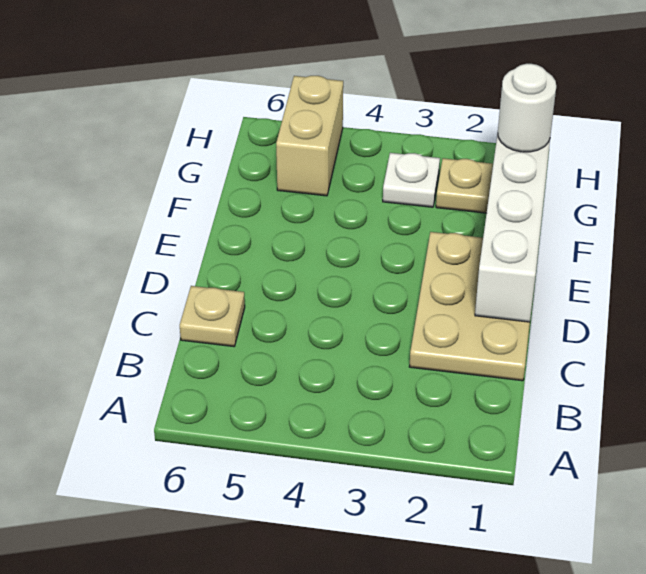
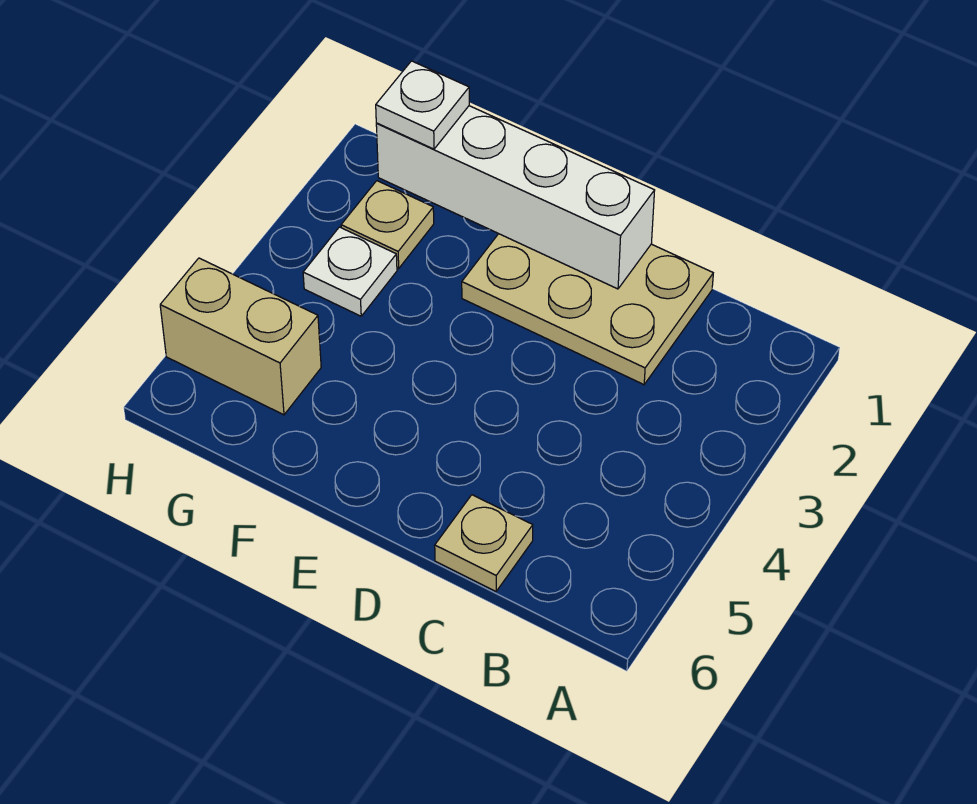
white 1x1 round brick [498,64,556,152] -> white 1x1 plate [376,61,469,149]

